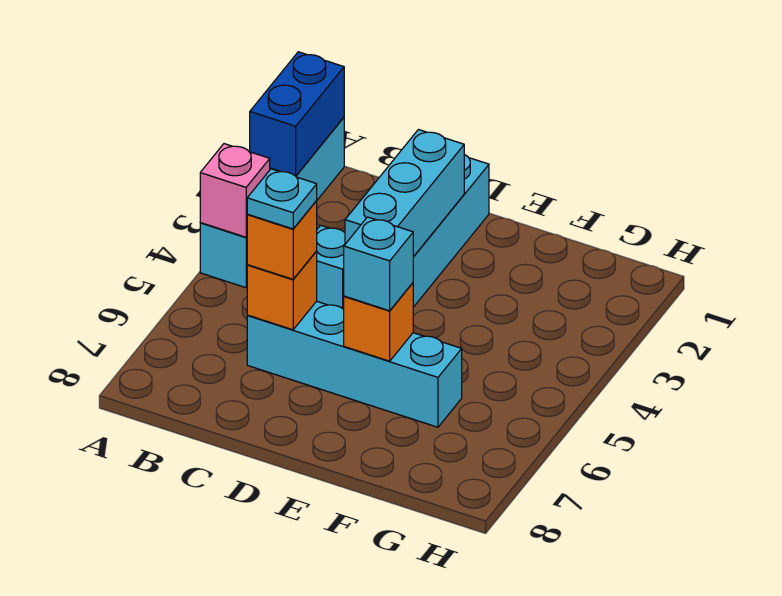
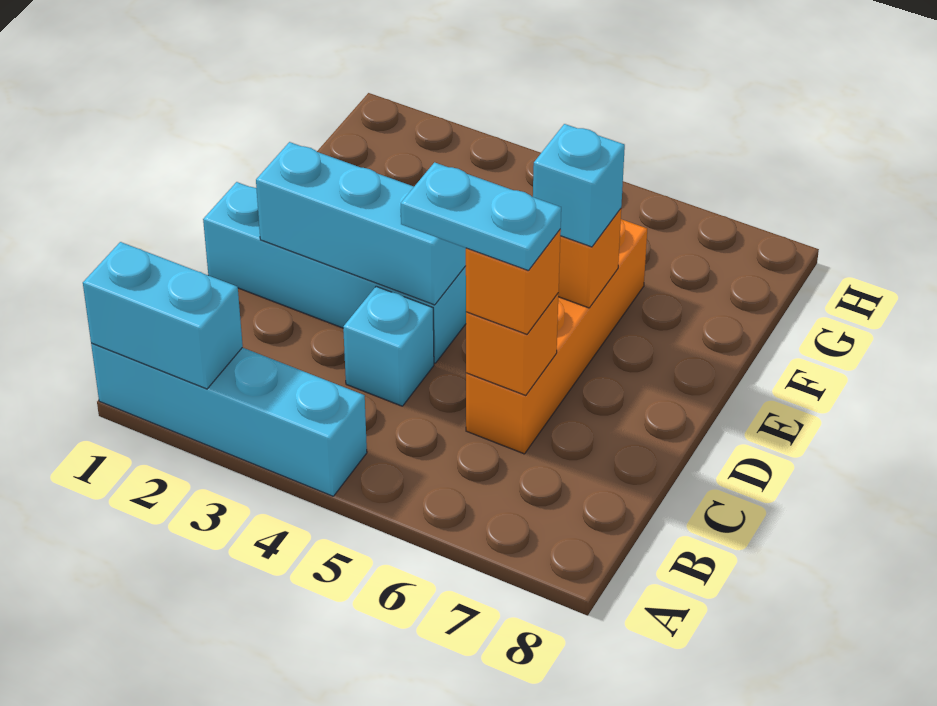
blue 1x2 brick [250,52,344,176] -> cyan 1x2 brick [83,242,243,389]
pink 1x1 brick [200,144,270,237] -> none
cyan 1x4 brick [247,301,462,427] -> orange 1x4 brick [466,219,647,454]
cyan 1x1 plate [247,169,317,229] -> cyan 1x2 plate [401,162,561,271]

